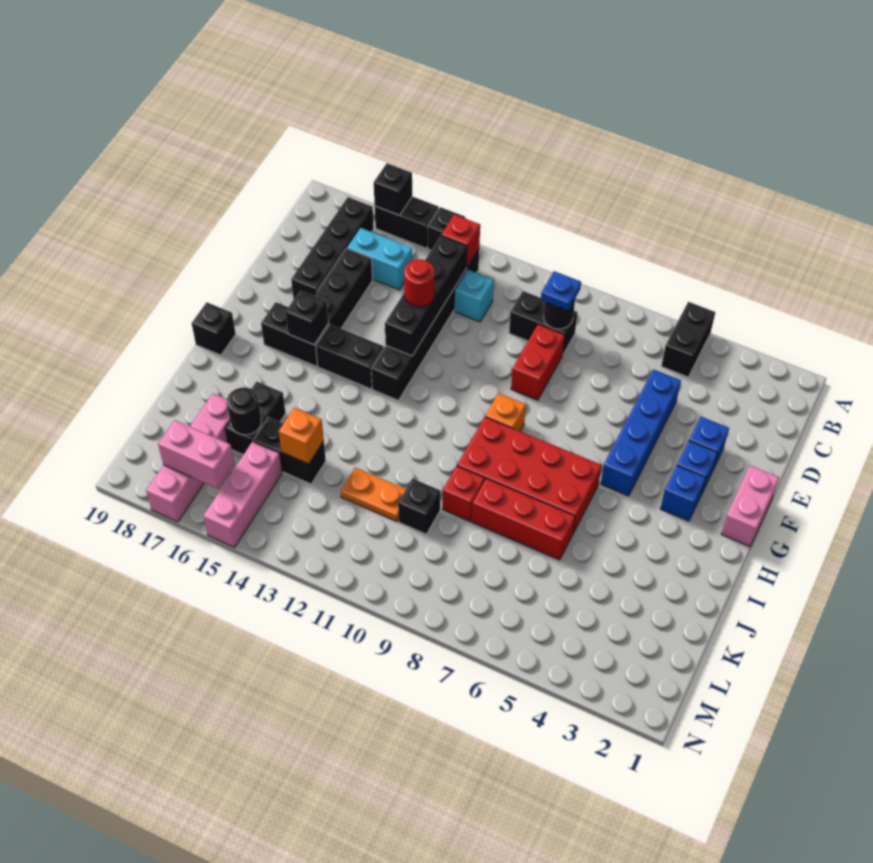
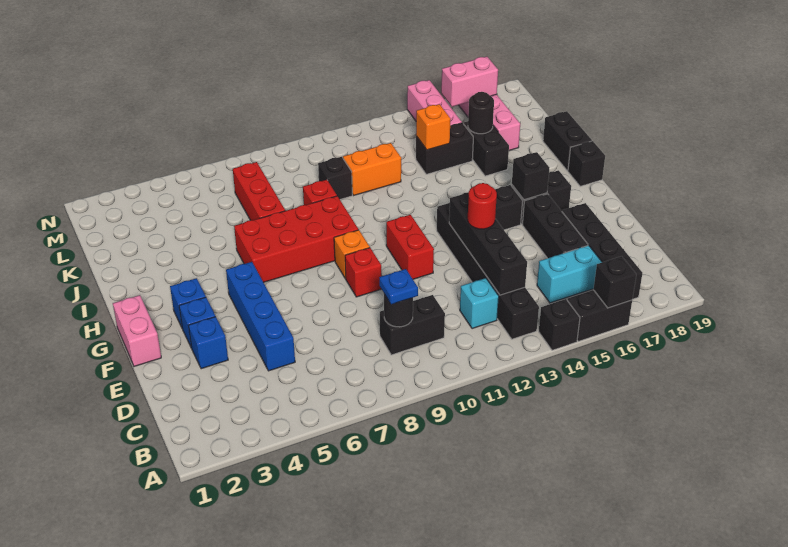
black 1x2 brick [661,302,715,377] -> black 1x2 brick moved to [543,111,592,171]
red 1x1 brick [441,214,480,267] -> red 1x1 brick moved to [345,248,381,297]
red 1x2 brick [511,324,565,400] -> red 1x2 brick moved to [386,215,434,279]
red 1x3 brick [472,478,575,560] -> red 1x3 brick turned to [233,162,285,220]
orange 1x2 plate [341,467,406,521] -> orange 1x2 brick [343,143,401,195]

